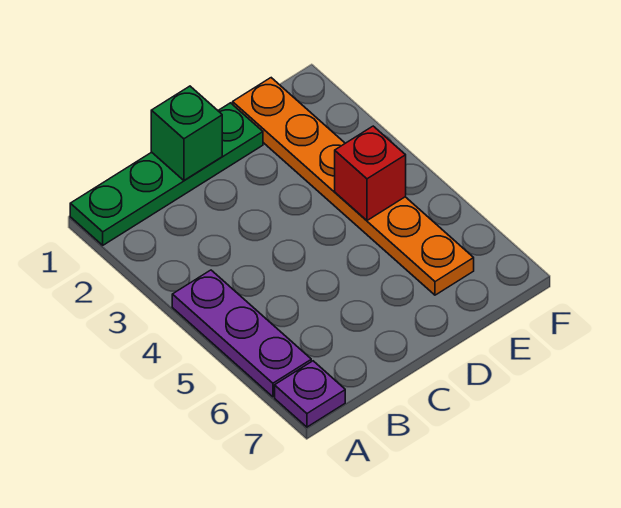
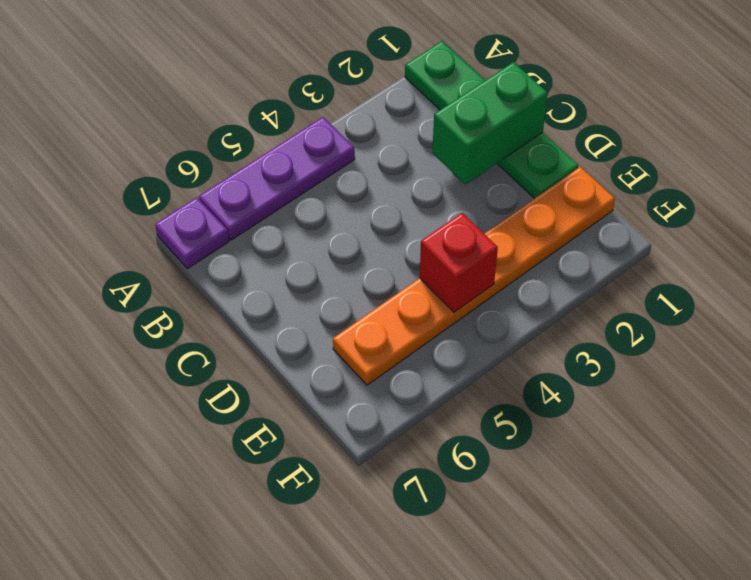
green 1x1 brick [151,86,222,180] -> green 1x2 brick [432,62,548,184]

